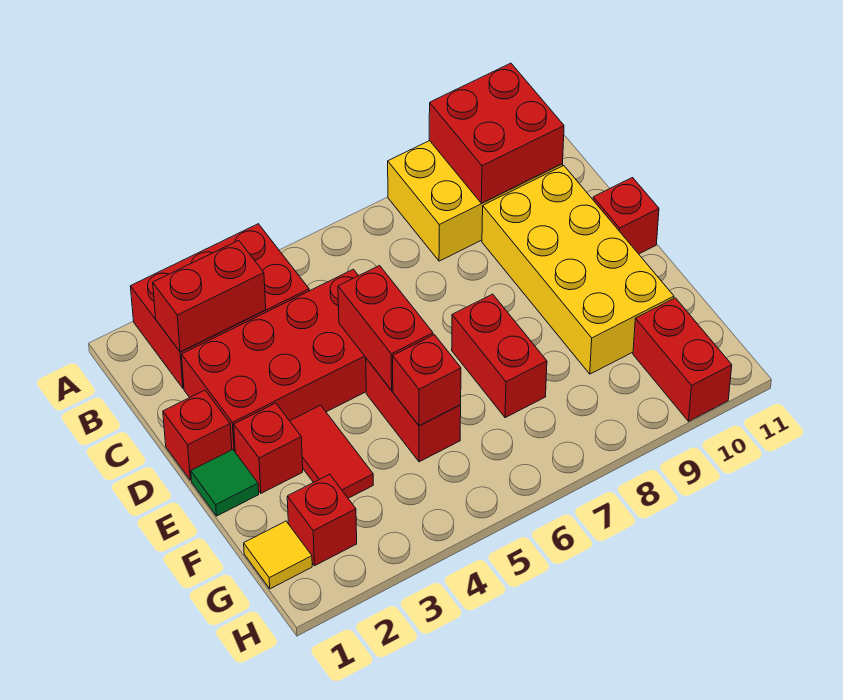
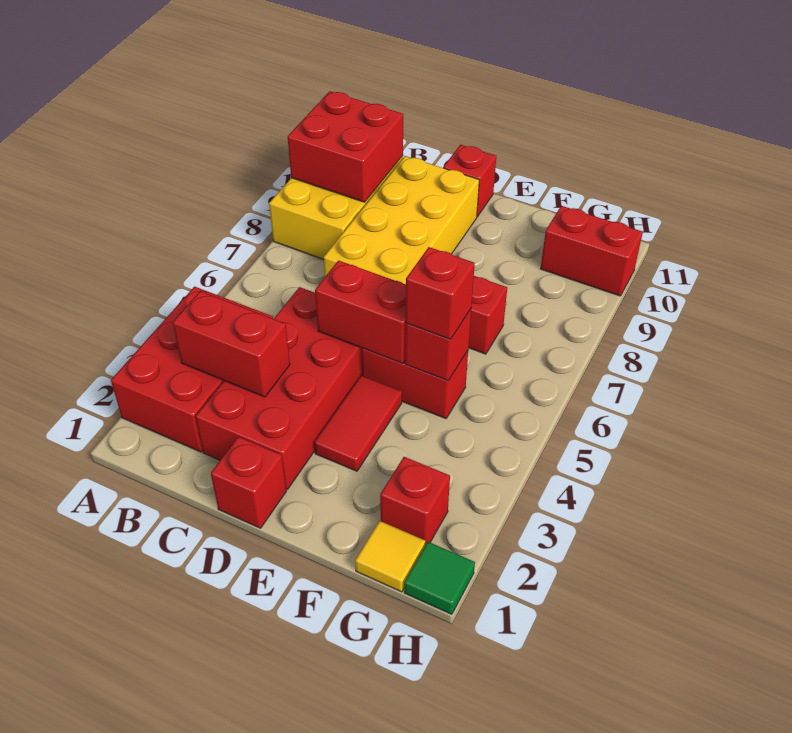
red 1x2 brick [153,241,266,352] -> red 1x2 brick turned to [173,291,290,397]
yellow 2x4 brick [482,166,674,374] -> yellow 2x4 brick turned to [324,156,479,284]
green 1x1 tile [191,450,259,516] -> green 1x1 tile moved to [404,542,475,614]
red 1x1 brick [234,403,303,493] -> red 1x1 brick moved to [406,247,475,339]
red 1x2 tile [290,405,373,498] -> red 1x2 tile turned to [314,376,402,471]

